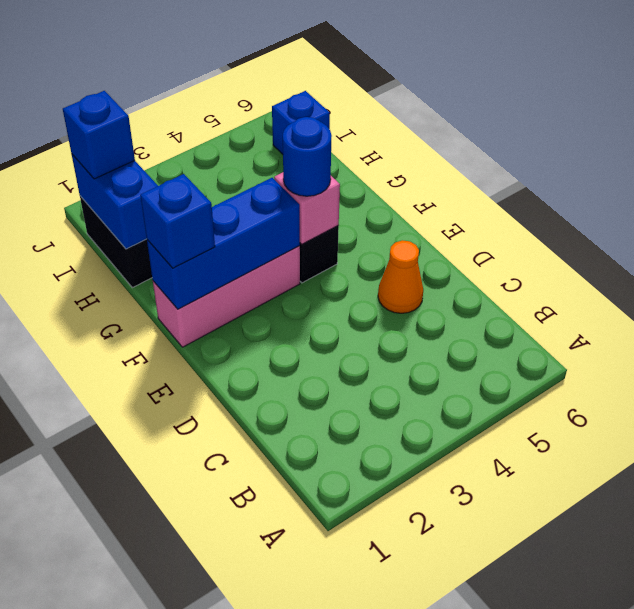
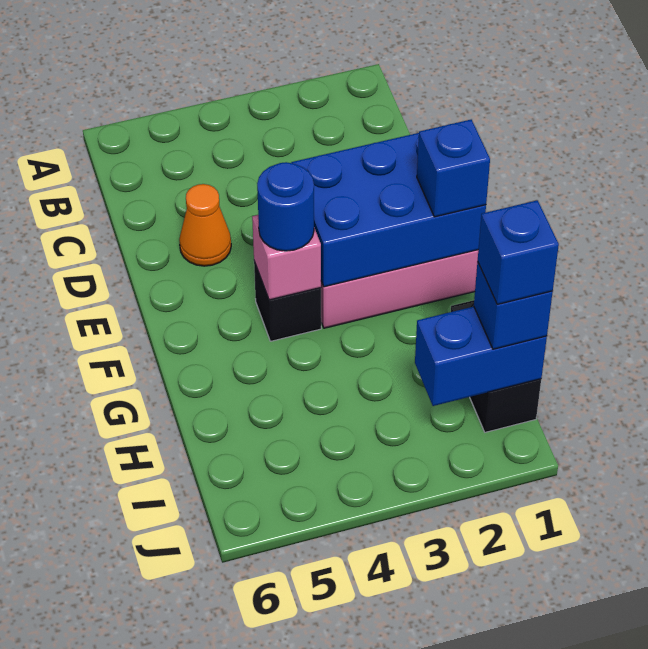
blue 1x3 brick [147,178,300,309] -> blue 2x3 brick [291,133,486,287]
blue 1x2 brick [72,155,158,249] -> blue 1x2 brick turned to [415,307,547,406]
blue 1x1 brick [272,91,330,154] -> blue 1x1 brick moved to [478,200,559,304]

